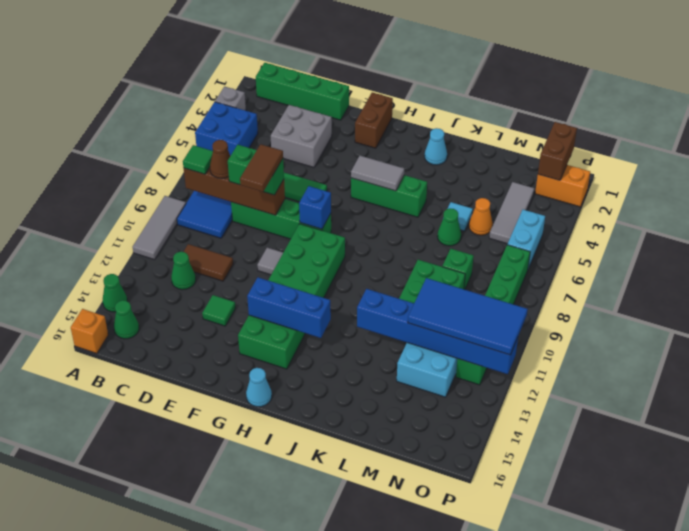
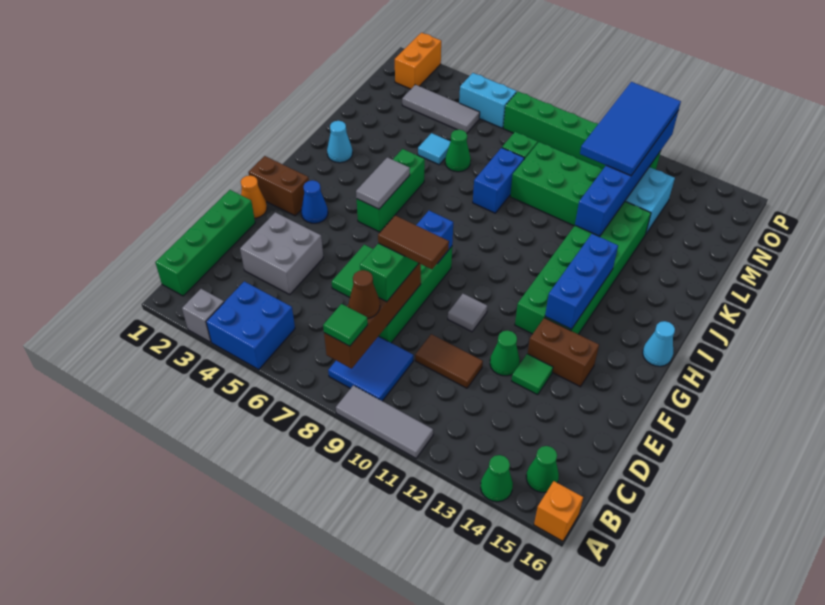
brown 1x2 tile [184,244,233,281] -> brown 1x2 tile turned to [415,334,483,388]
green 1x1 cone [171,252,196,290] -> green 1x1 cone moved to [490,331,520,376]
none -> blue 1x1 cone [301,180,328,223]
green 2x6 brick [238,224,345,369] -> green 2x6 brick turned to [515,202,651,334]
none -> blue 1x2 brick [473,148,524,213]
orange 1x1 cone [469,198,493,235] -> orange 1x1 cone moved to [241,176,267,218]
brown 1x2 brick [538,122,577,180] -> brown 1x2 brick moved to [528,318,599,387]

